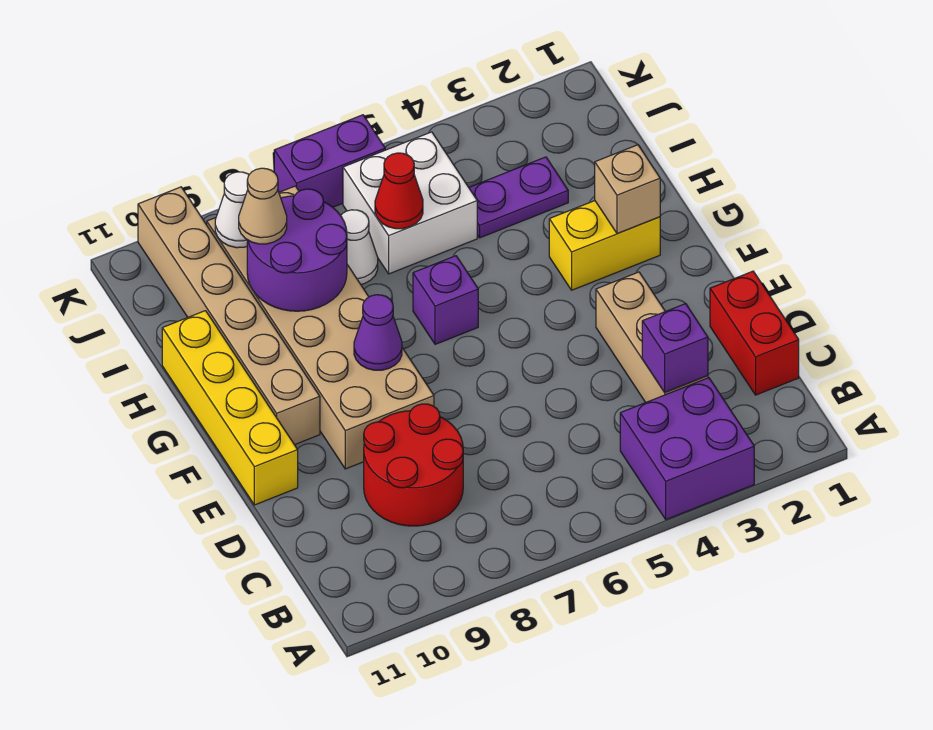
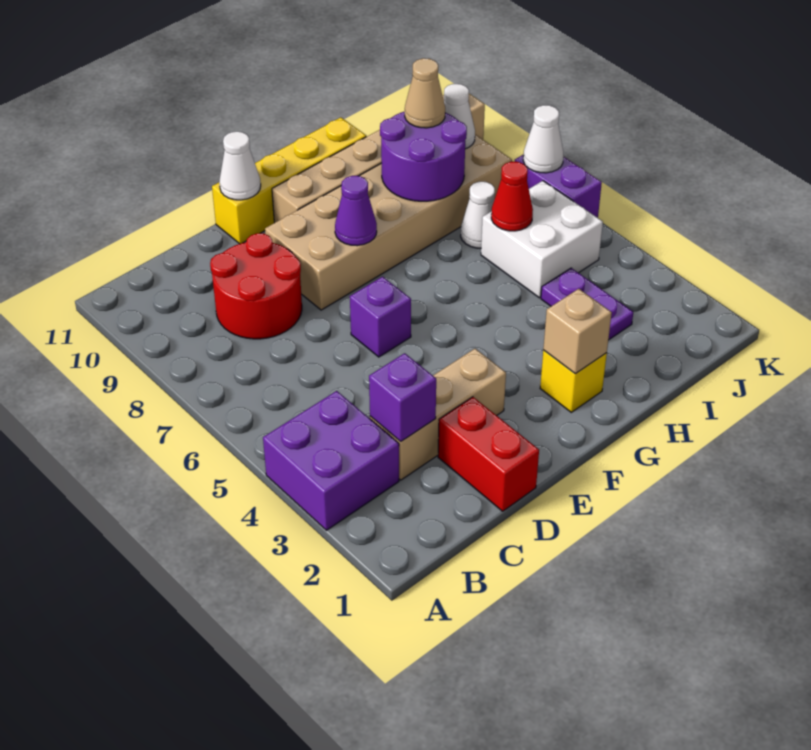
red 1x2 brick [710,271,799,395] -> red 1x2 brick turned to [438,397,539,511]
none -> white 1x1 cone [219,132,261,200]
yellow 1x2 brick [549,201,660,290] -> yellow 1x1 brick [540,350,607,412]
purple 1x1 brick [413,256,478,344] -> purple 1x1 brick moved to [350,277,411,357]
none -> white 1x1 cone [523,105,563,173]

